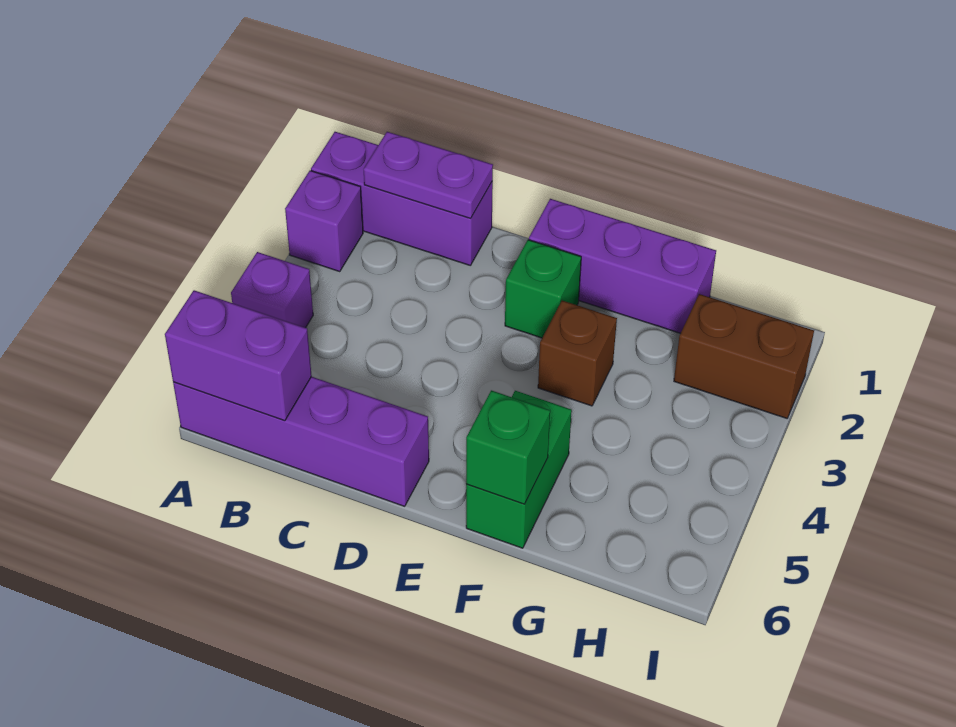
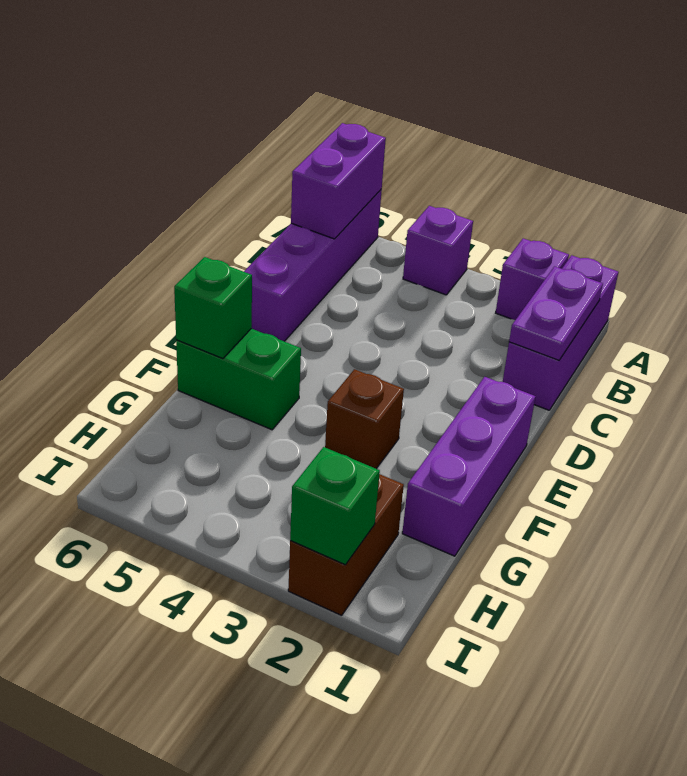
green 1x1 brick [505,240,581,338] -> green 1x1 brick moved to [290,447,380,565]

